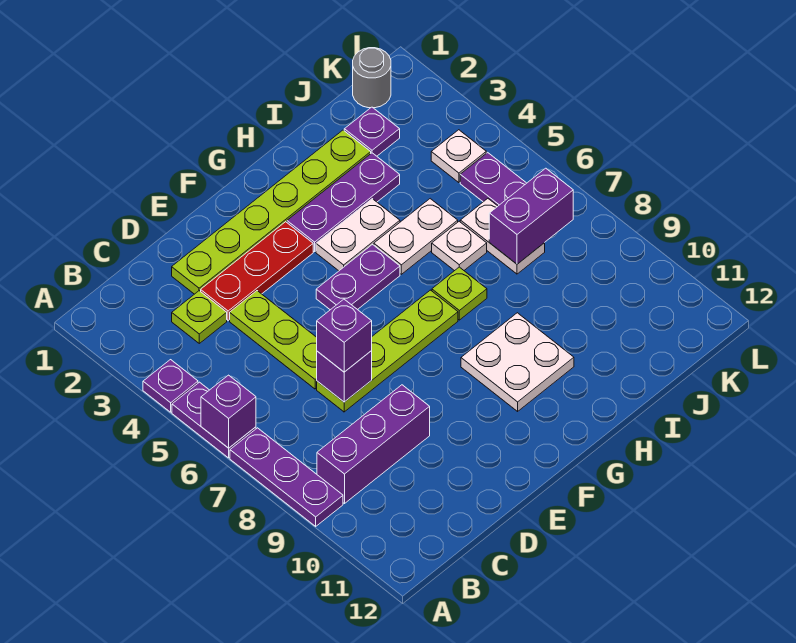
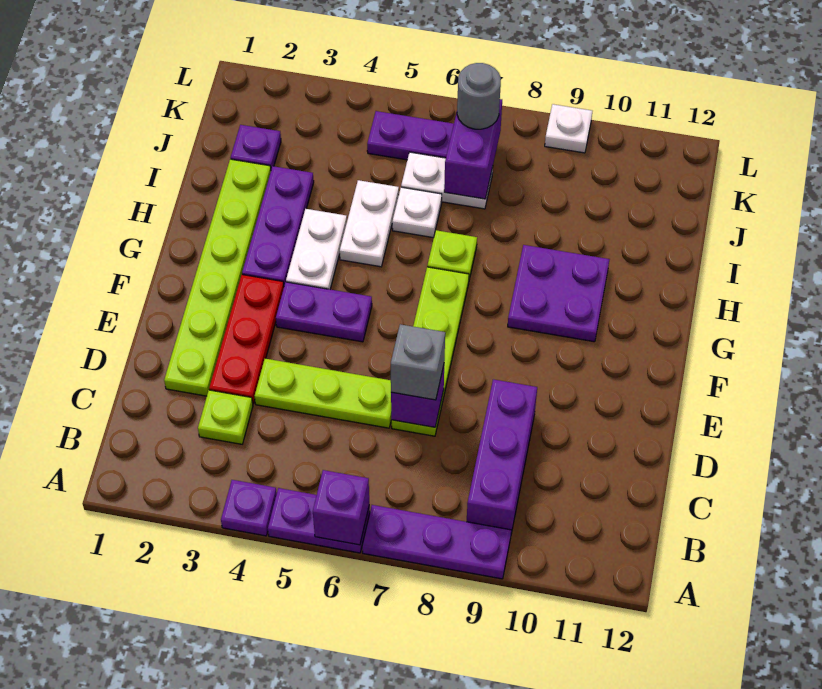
purple 1x1 brick [317,299,372,372] -> grey 1x1 brick [391,324,445,400]
purple 1x2 plate [316,245,400,310] -> purple 1x2 plate turned to [276,282,372,342]
white 2x2 plate [461,313,574,411] -> purple 2x2 plate [508,245,610,342]
grey 1x1 round brick [353,48,391,108] -> grey 1x1 round brick moved to [457,63,501,129]
white 1x1 plate [431,130,486,183] -> white 1x1 plate moved to [545,104,592,153]

